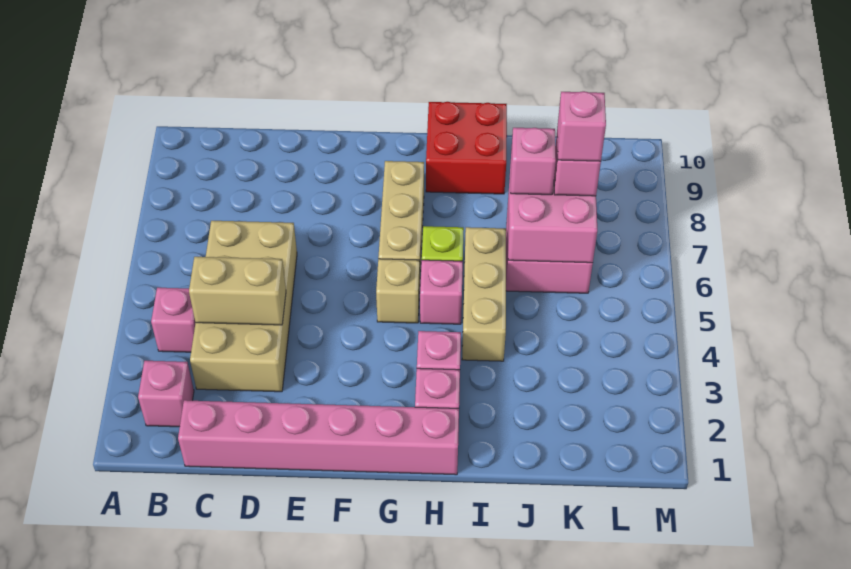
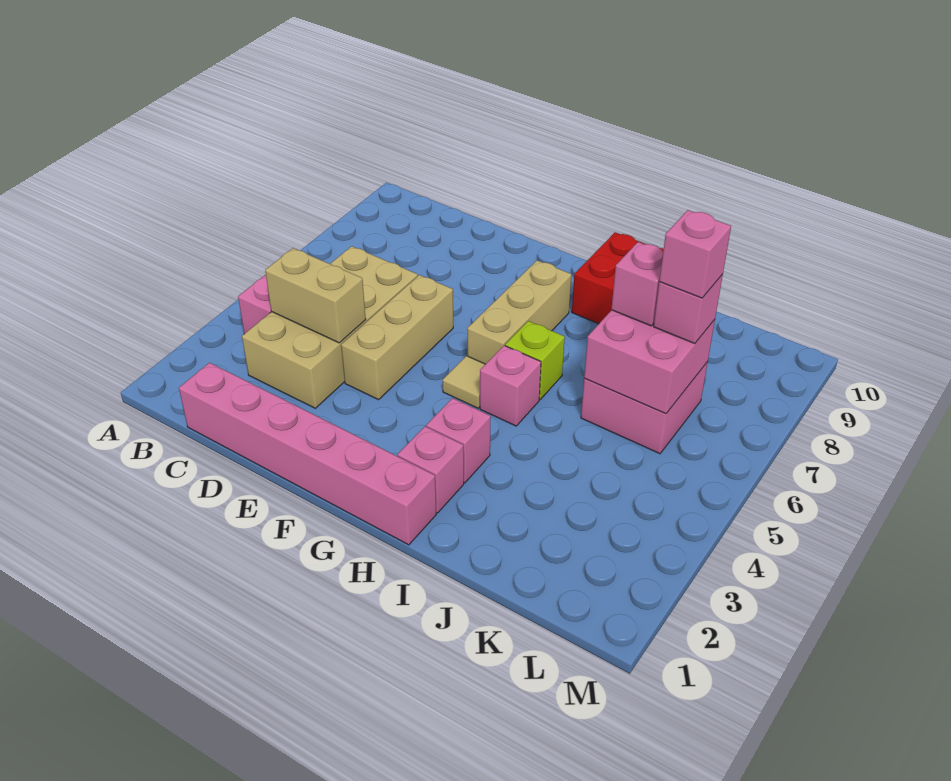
pink 1x1 brick [138,361,194,427] -> none
tan 1x1 brick [376,259,420,323] -> tan 1x1 tile [443,356,485,408]
tan 1x3 brick [462,227,506,361] -> tan 1x3 brick moved to [341,275,453,400]

